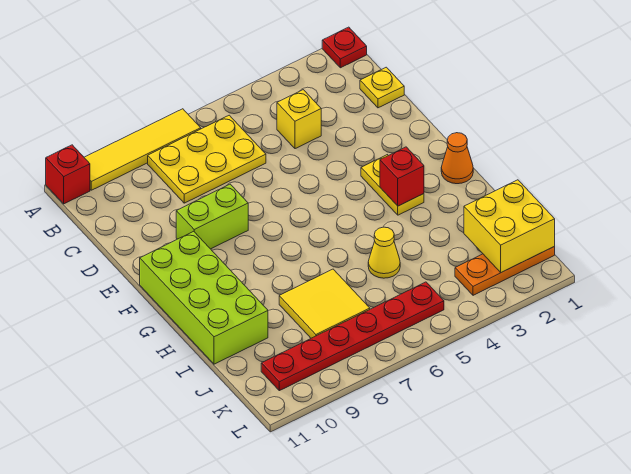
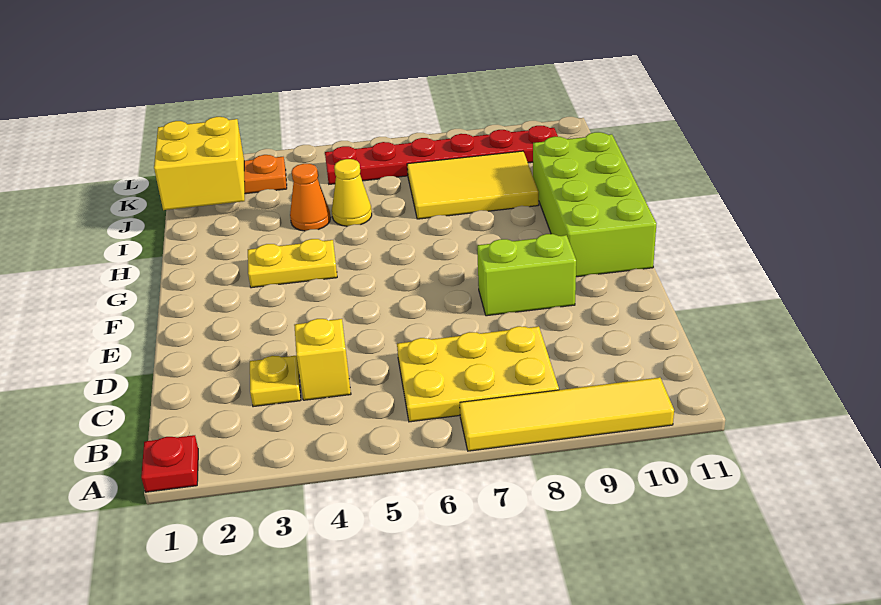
red 1x1 brick [46,145,90,204] -> none
yellow 1x1 plate [360,67,404,108] -> yellow 1x1 plate moved to [250,356,301,407]
yellow 1x2 plate [361,155,424,215] -> yellow 1x2 plate turned to [248,239,337,288]
orange 1x1 cone [441,133,473,184] -> orange 1x1 cone moved to [290,164,331,231]
red 1x1 brick [380,147,424,206] -> none
yellow 2x2 tile [279,269,370,338] -> yellow 2x3 tile [407,151,539,219]

